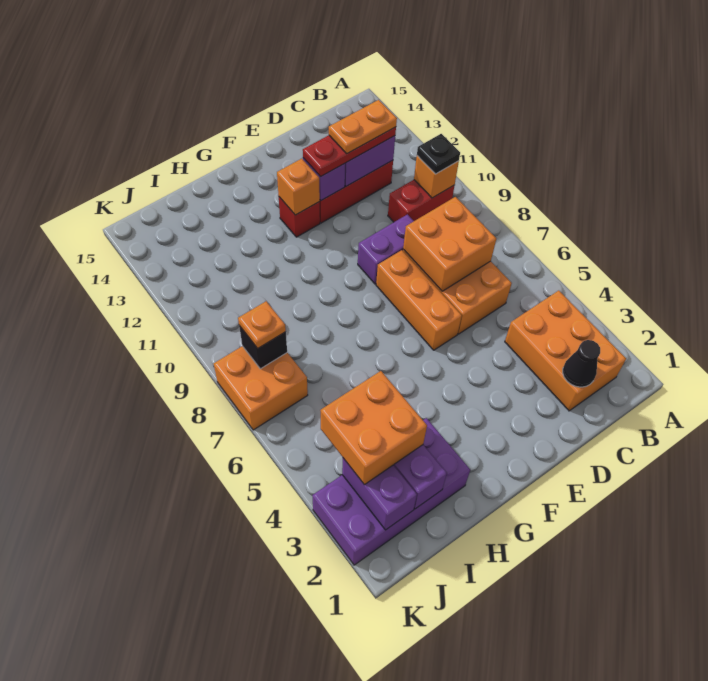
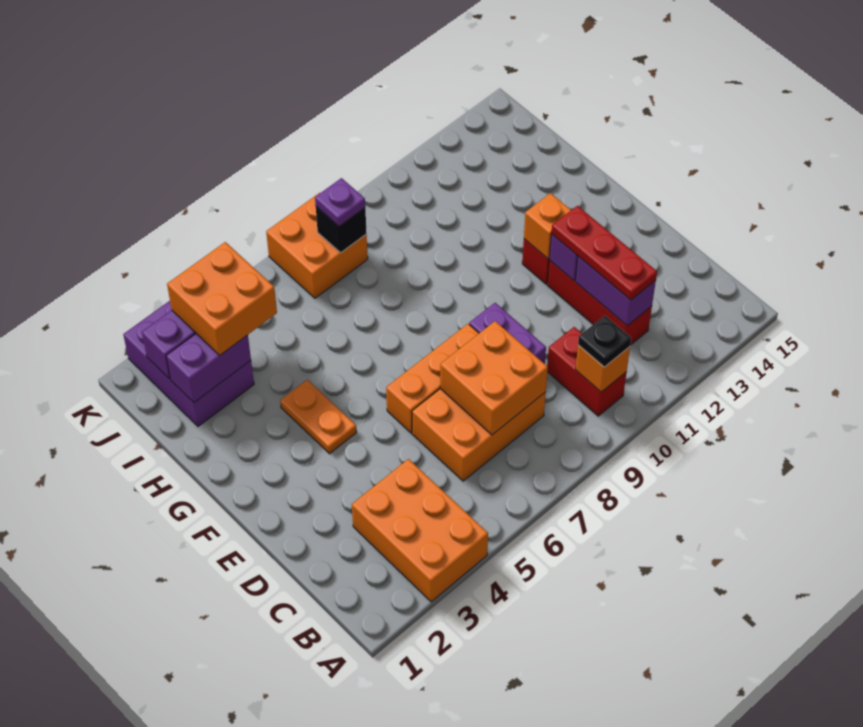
orange 2x3 brick [505,291,626,411] -> orange 2x3 brick turned to [352,459,488,602]
black 1x1 cone [563,340,600,387] -> none
orange 1x2 plate [329,100,397,154] -> orange 1x2 plate moved to [280,380,356,454]
purple 2x4 brick [312,418,470,565] -> purple 2x3 brick [123,301,254,426]
orange 1x1 plate [238,301,286,348] -> purple 1x1 plate [315,178,365,226]

